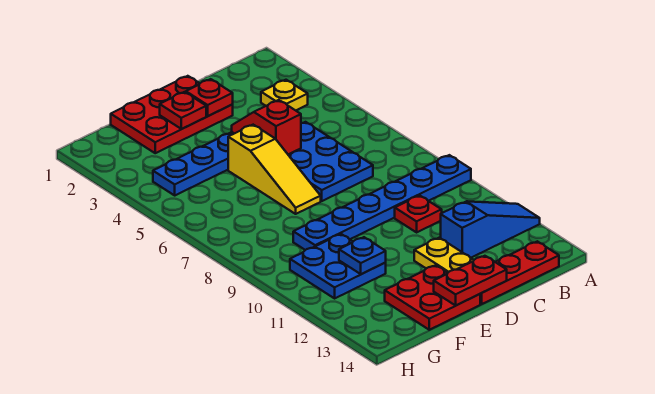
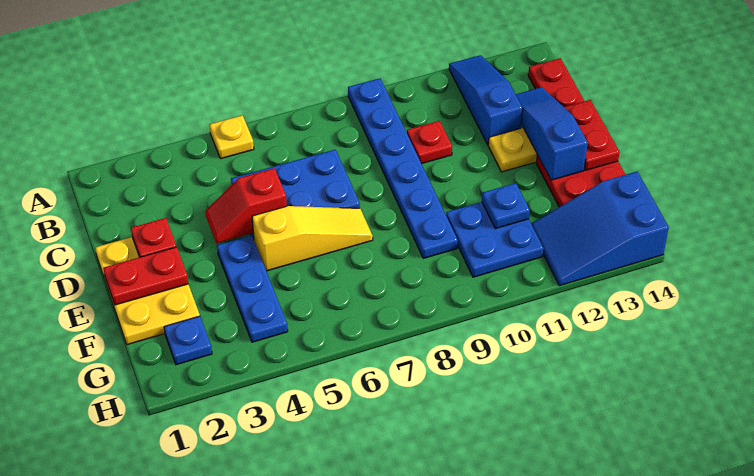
yellow 1x1 plate [261,80,308,110] -> yellow 1x1 plate moved to [209,115,254,159]
none -> blue 1x3 slope [516,87,588,180]
red 2x3 plate [111,76,233,153] -> yellow 2x3 plate [95,237,200,345]
red 1x1 plate [160,92,206,129] -> red 1x2 plate [103,247,188,305]
none -> blue 1x1 plate [164,316,212,365]
none -> blue 2x3 slope [532,172,669,286]

